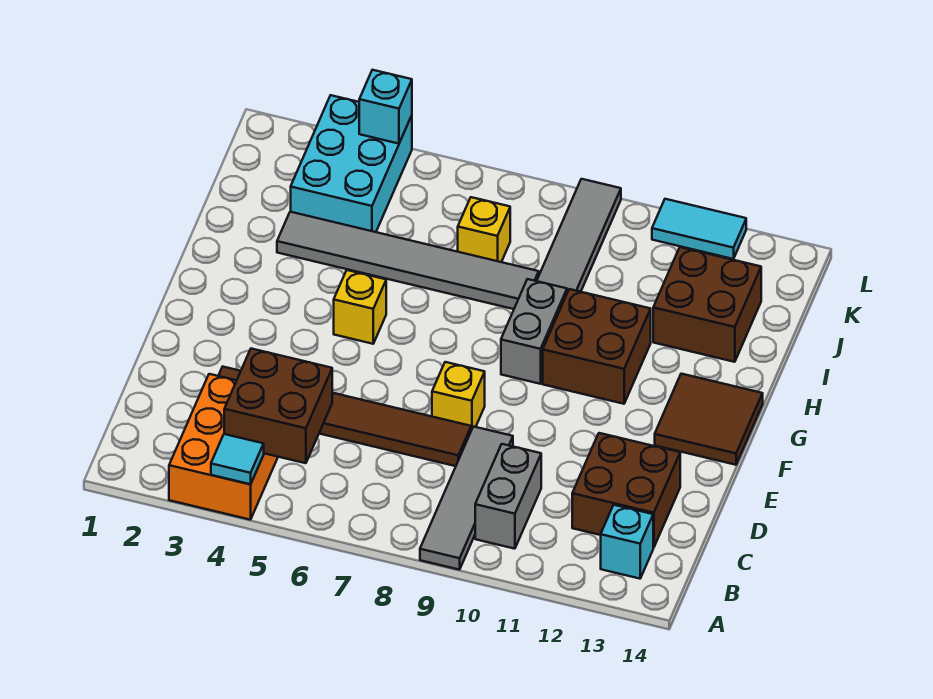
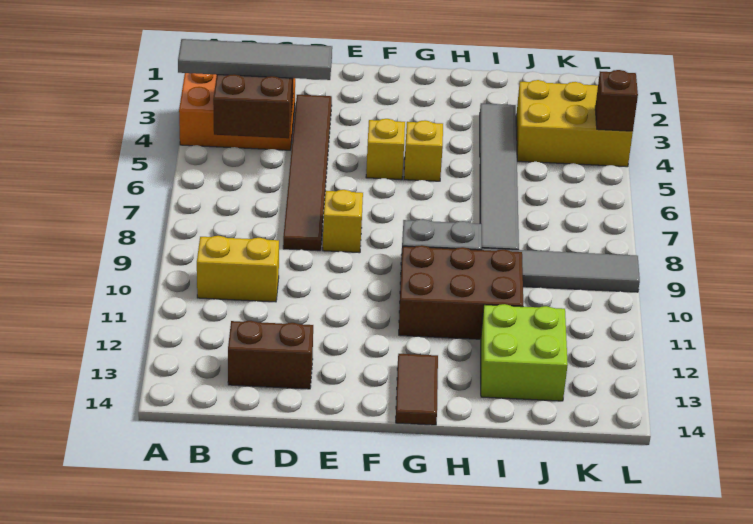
cyan 1x1 tile [211,434,264,484] -> none
grey 1x4 tile [420,427,513,570] -> grey 1x4 tile moved to [178,39,332,80]
grey 1x2 brick [475,444,541,549] -> yellow 1x2 brick [197,236,279,302]
cyan 1x1 brick [601,505,653,579] -> none
brown 2x2 brick [572,433,680,548] -> brown 1x2 brick [228,321,313,389]
brown 2x2 tile [655,374,763,465] -> brown 1x2 tile [396,354,438,425]
brown 2x2 brick [543,289,651,404] -> brown 2x3 brick [399,245,523,339]
brown 2x2 brick [653,247,761,362] -> lime 2x2 brick [481,304,568,401]
cyan 2x3 brick [291,95,412,232] -> yellow 2x3 brick [516,80,633,167]
yellow 1x1 brick [458,197,510,262] -> yellow 1x1 brick moved to [366,119,405,180]
cyan 1x1 brick [359,70,412,144] -> brown 1x1 brick [595,70,638,131]
cyan 1x2 tile [652,199,746,259] -> none

